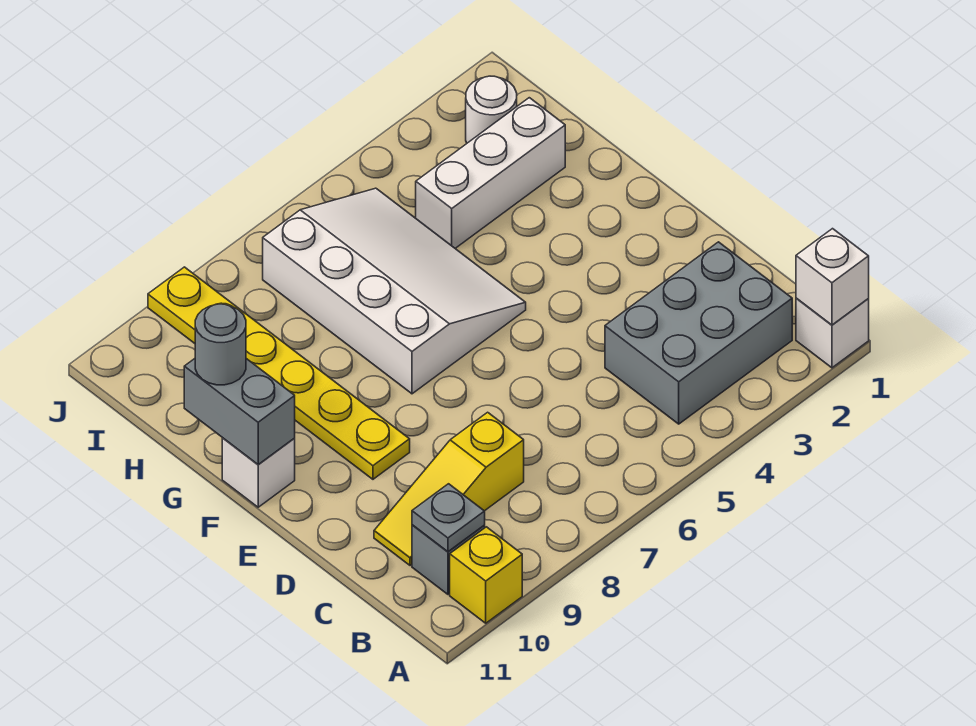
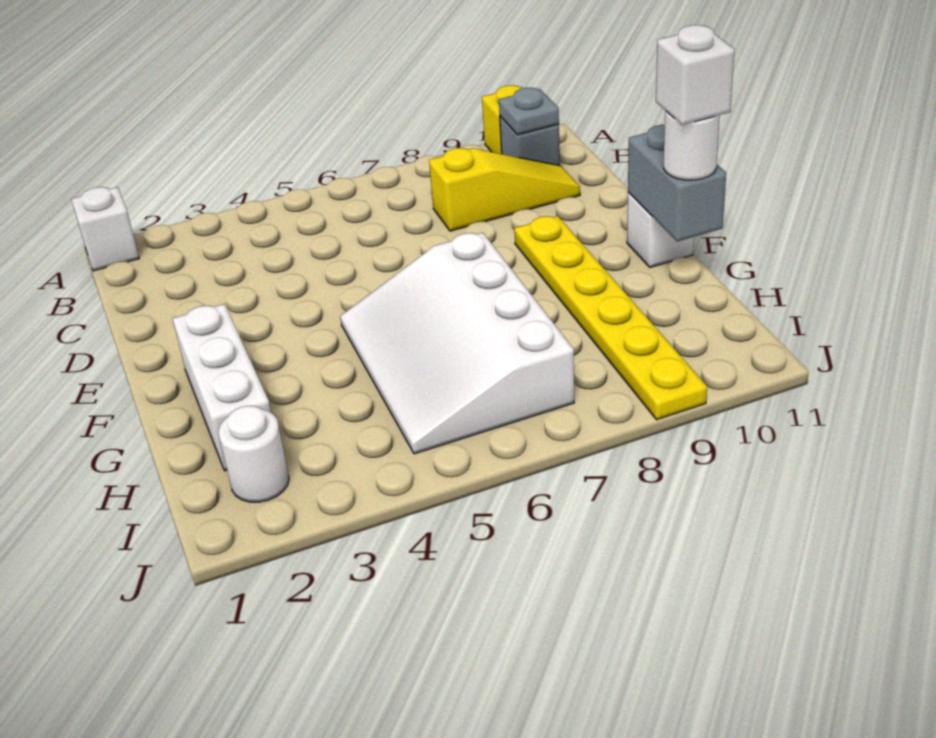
white 1x1 brick [796,229,869,325] -> white 1x1 brick moved to [656,25,735,125]
grey 2x3 brick [605,242,792,424] -> none
grey 1x1 round brick [195,304,246,385] -> white 1x1 round brick [664,111,720,180]
white 1x3 brick [416,98,565,248] -> white 1x3 brick turned to [172,304,271,471]

